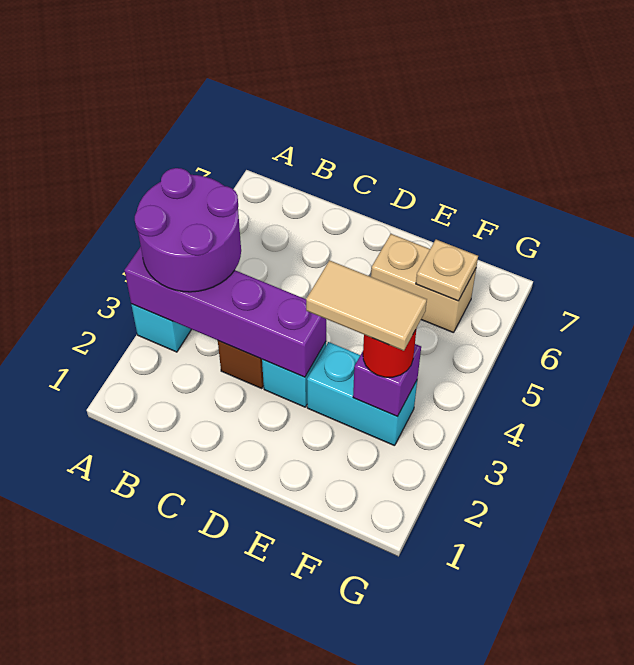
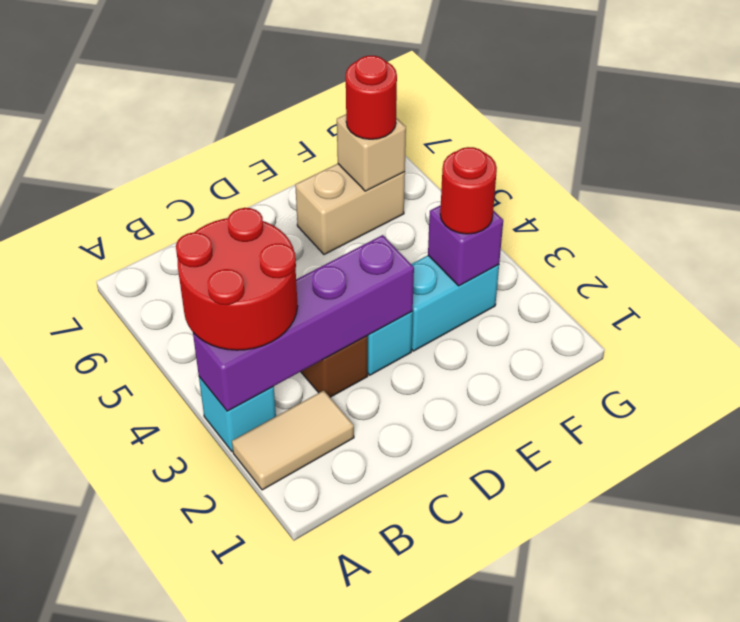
purple 2x2 round brick [135,168,241,292] -> red 2x2 round brick [176,208,298,350]
tan 1x2 tile [306,260,427,351] -> tan 1x2 tile moved to [232,390,354,490]
tan 1x1 plate [416,240,478,301] -> tan 1x1 brick [337,114,406,191]
none -> red 1x1 round brick [346,56,397,139]

